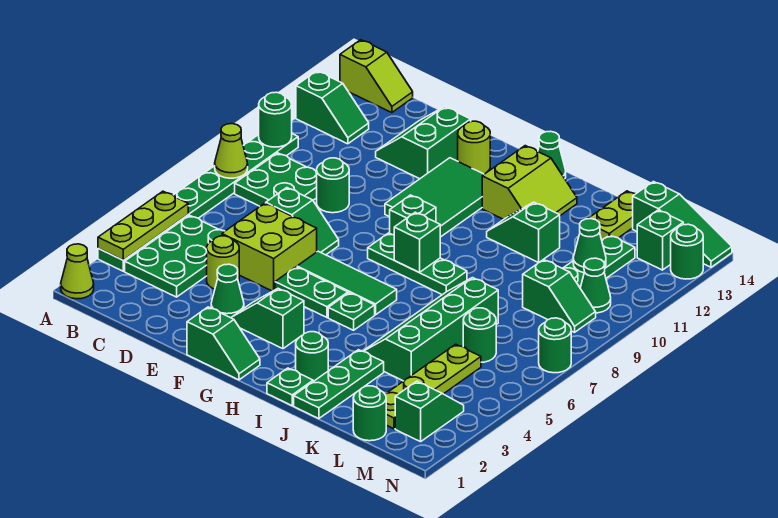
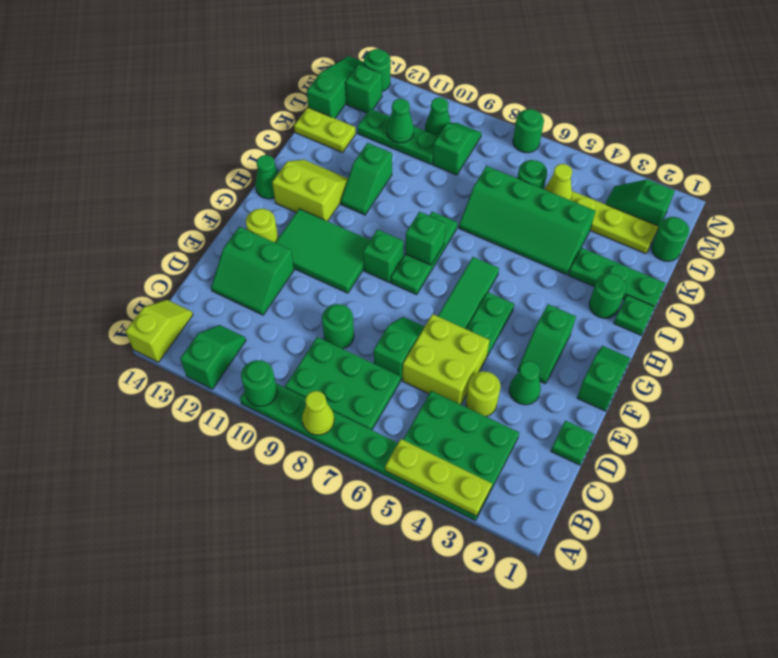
lime 1x1 cone [61,244,94,299] -> lime 1x1 cone moved to [545,164,572,200]
green 2x2 plate [235,153,317,206] -> green 2x3 plate [285,337,401,430]
green 1x1 plate [328,293,375,330] -> green 1x1 plate moved to [551,421,595,465]

